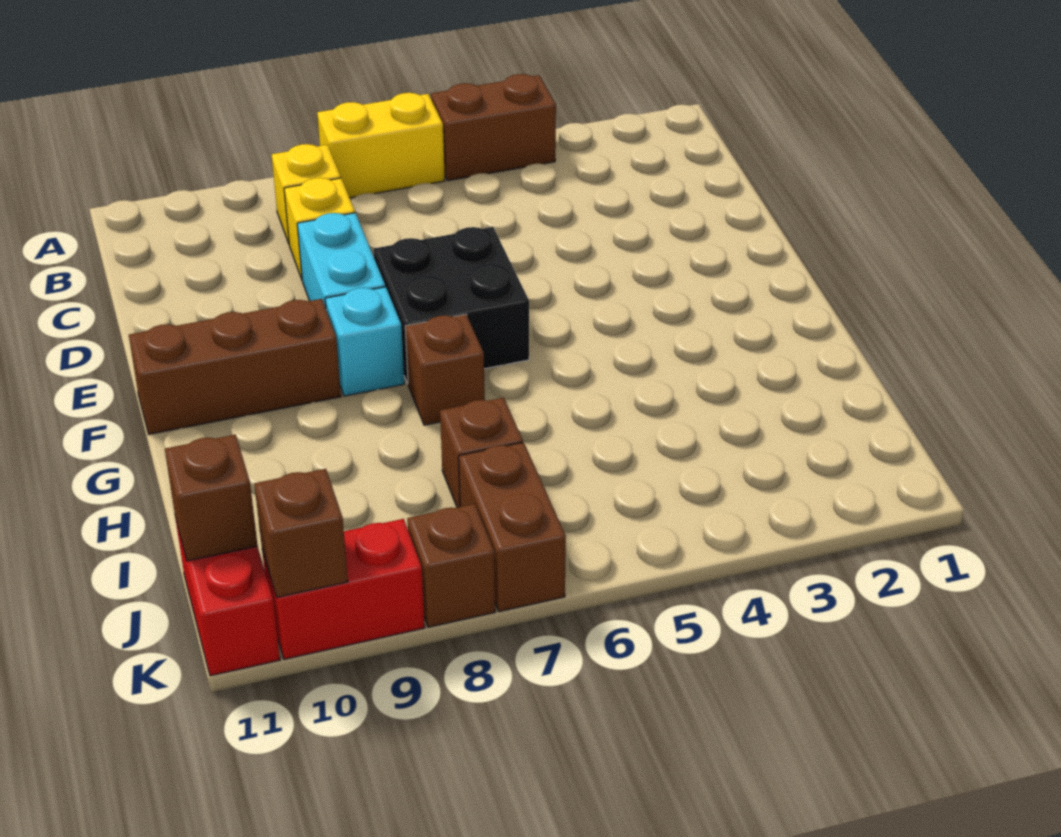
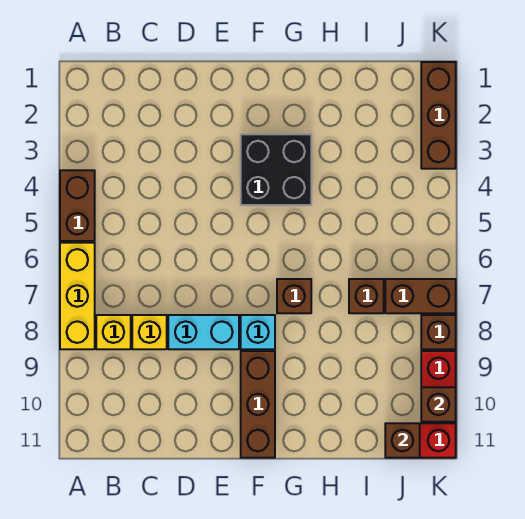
yellow 1x2 brick [317,93,445,198] -> yellow 1x3 brick [60,243,95,349]
black 2x2 brick [373,227,529,383] -> black 2x2 brick moved to [241,134,311,205]
none -> brown 1x3 brick [421,62,456,169]

